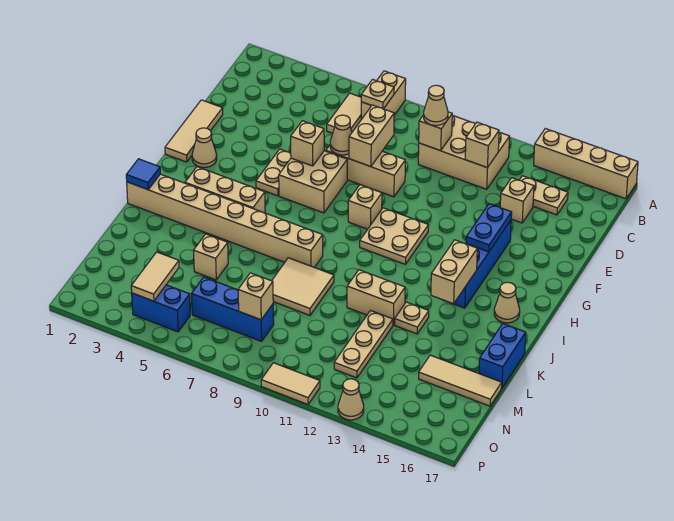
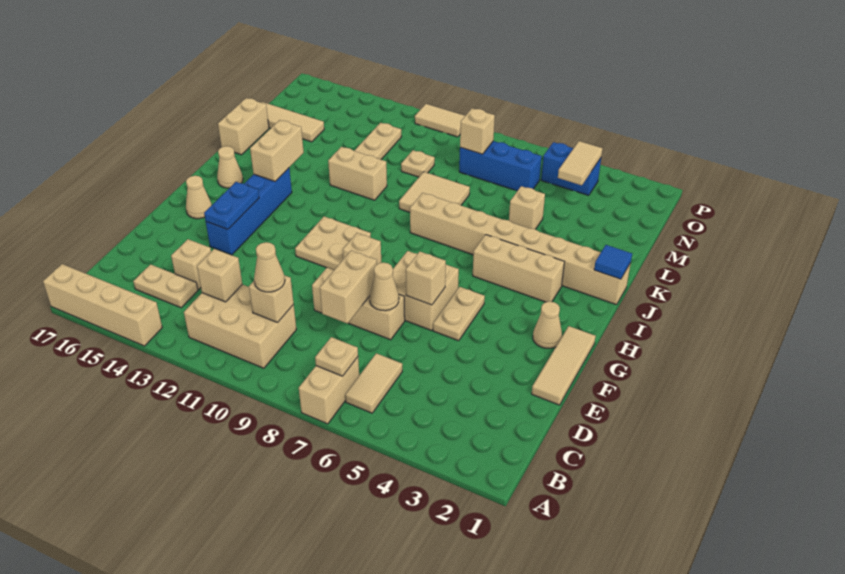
tan 1x1 plate [395,302,429,334] -> tan 1x1 plate moved to [401,150,435,177]
blue 1x2 brick [479,324,526,388] -> tan 1x2 brick [218,98,269,155]
tan 1x1 cone [338,379,364,420] -> tan 1x1 cone moved to [186,176,212,219]

